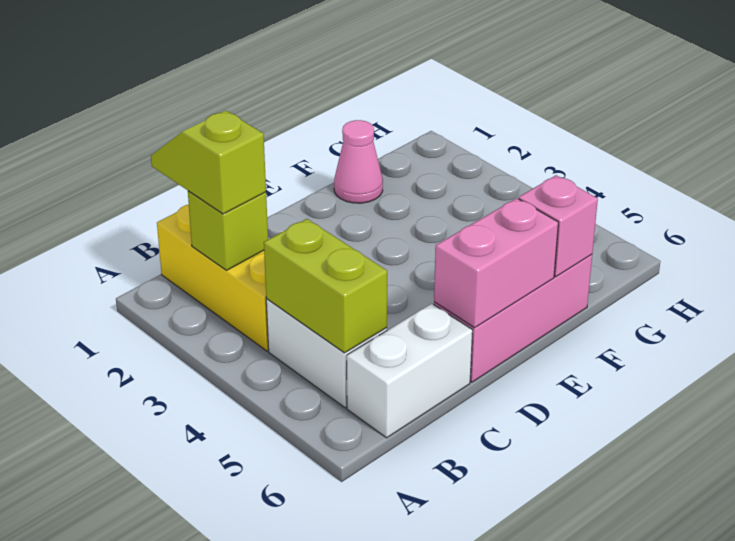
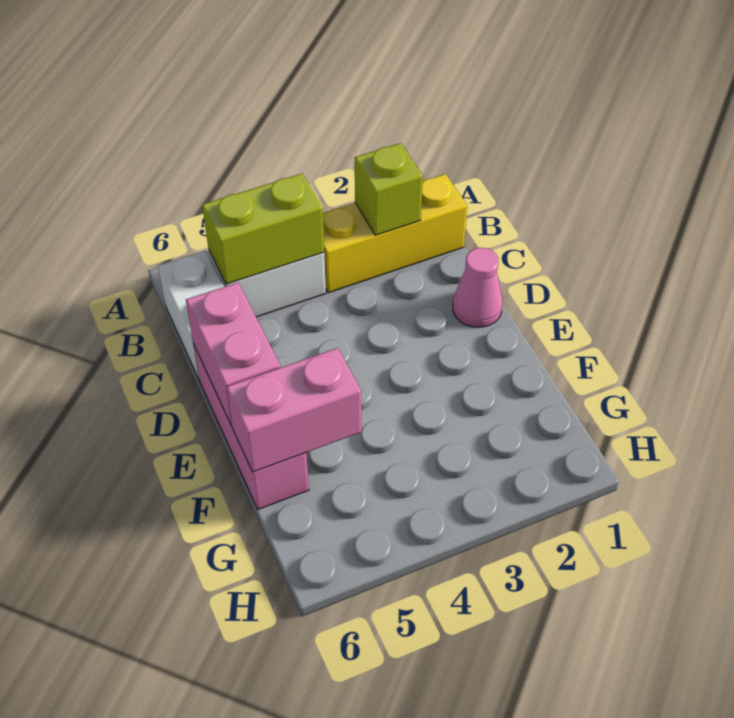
lime 1x2 slope [151,111,266,214] -> none
pink 1x1 cone [334,120,383,203] -> pink 1x1 cone moved to [453,248,502,327]
pink 1x1 brick [519,175,598,277] -> pink 1x2 brick [226,348,361,472]

